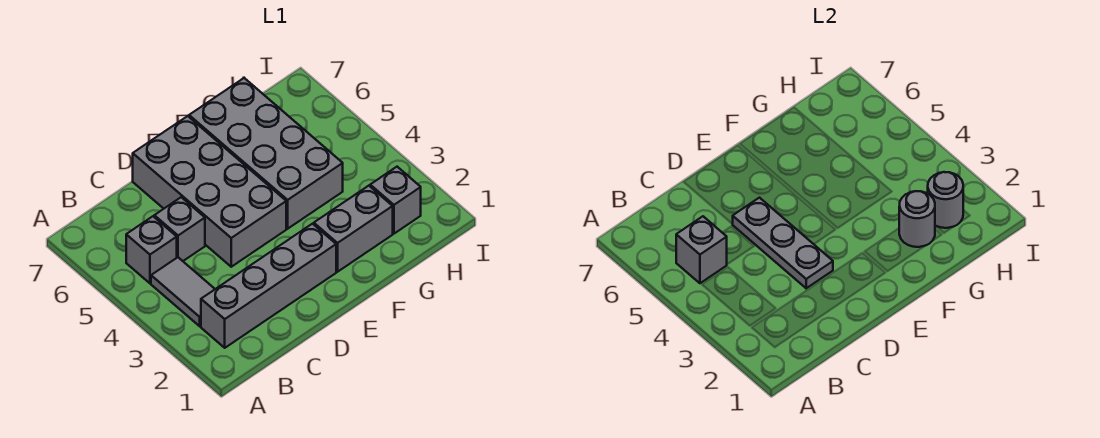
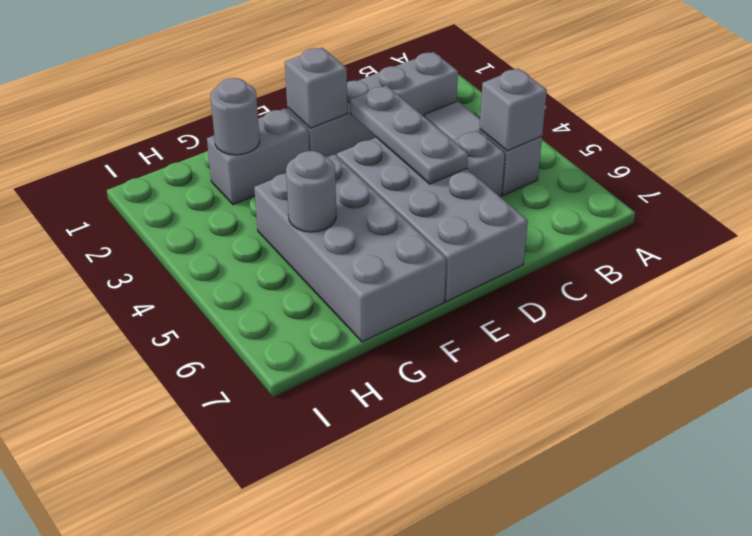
grey 1x1 brick [370,167,421,234] -> grey 1x1 brick moved to [285,48,347,128]
grey 1x1 round brick [928,172,963,228] -> grey 1x1 round brick moved to [286,151,336,232]

